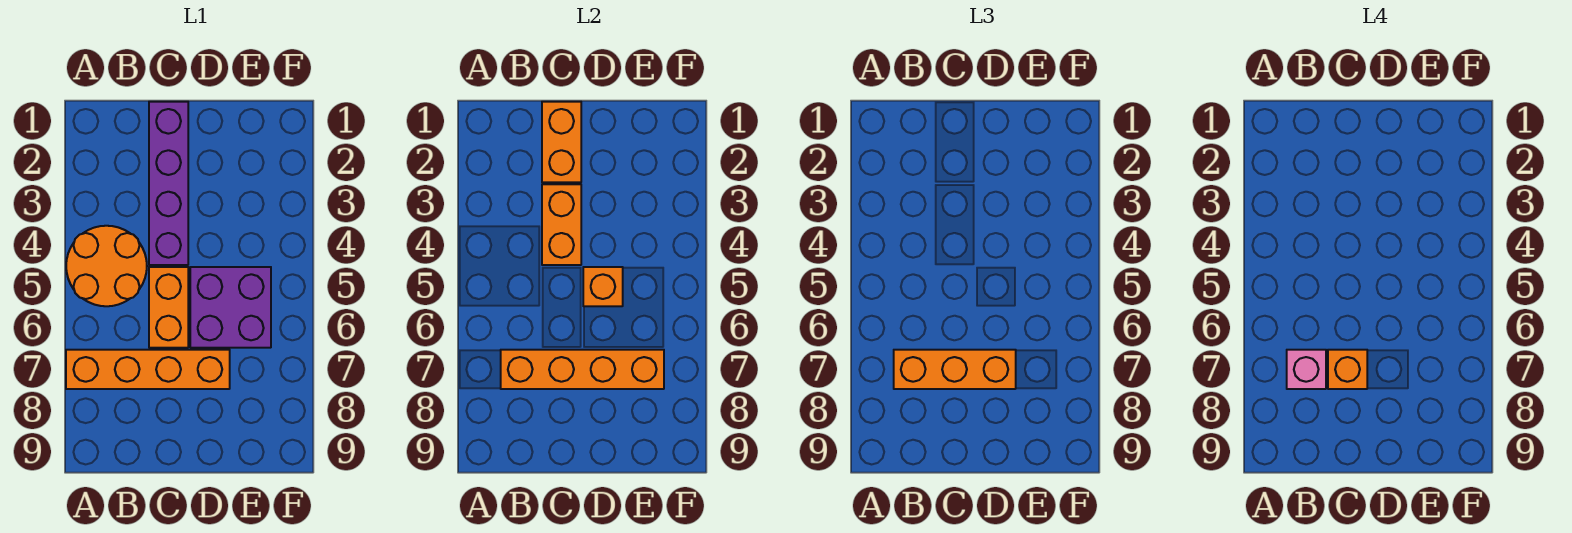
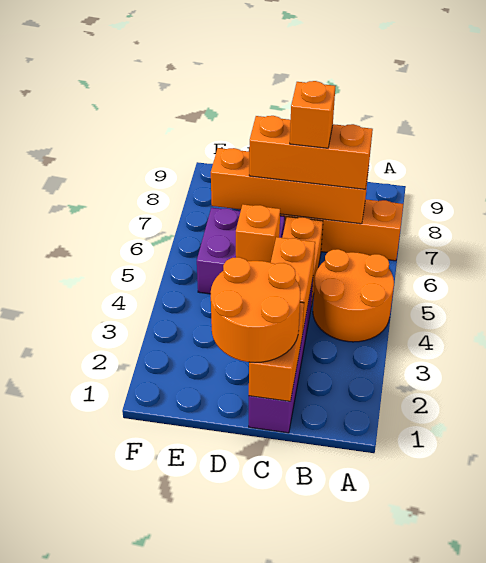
pink 1x1 brick [1287,350,1326,389] -> none
none -> orange 2x2 round brick [211,257,301,363]

